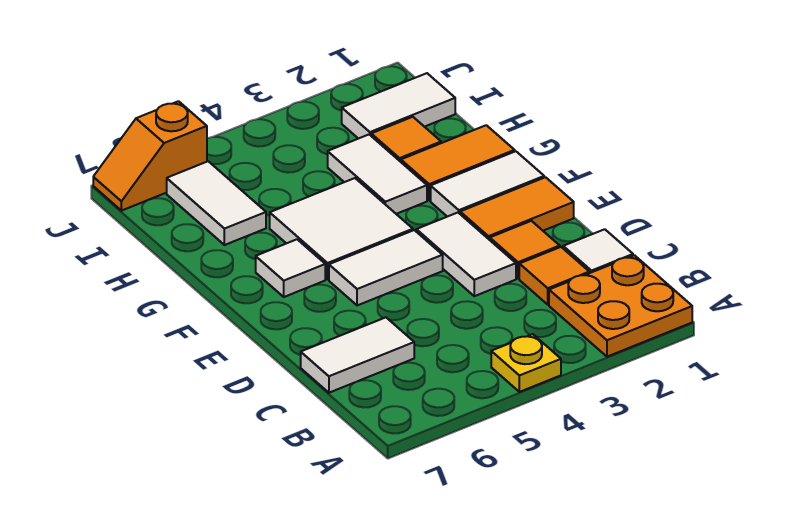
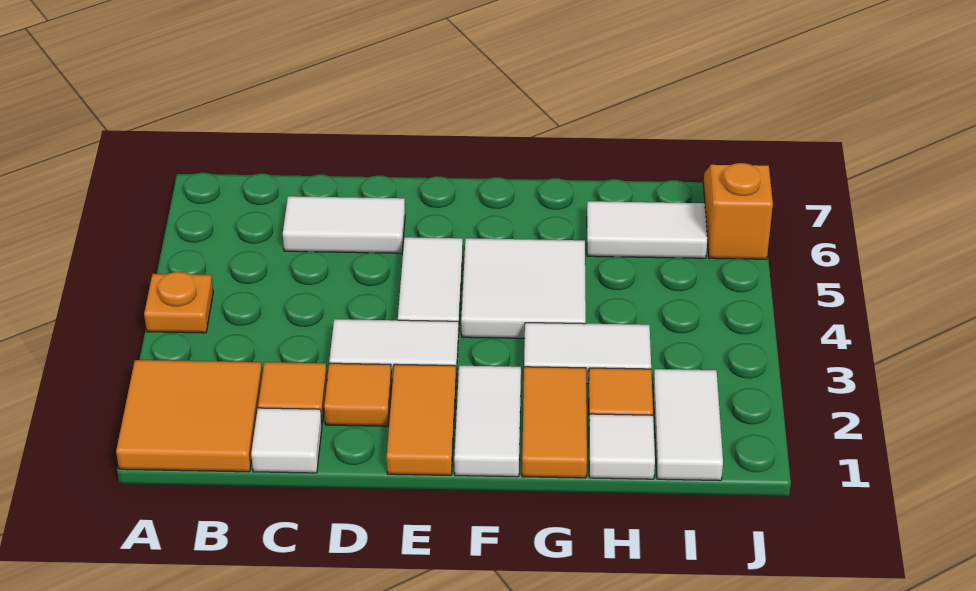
orange 2x2 plate [549,255,692,357] -> orange 2x2 tile [116,360,262,472]
yellow 1x1 plate [491,334,561,392] -> orange 1x1 plate [144,272,213,333]
white 1x2 tile [301,317,414,393] -> white 1x2 tile turned to [283,196,405,253]
white 1x1 tile [256,239,325,297] -> white 1x1 tile moved to [589,414,655,479]

